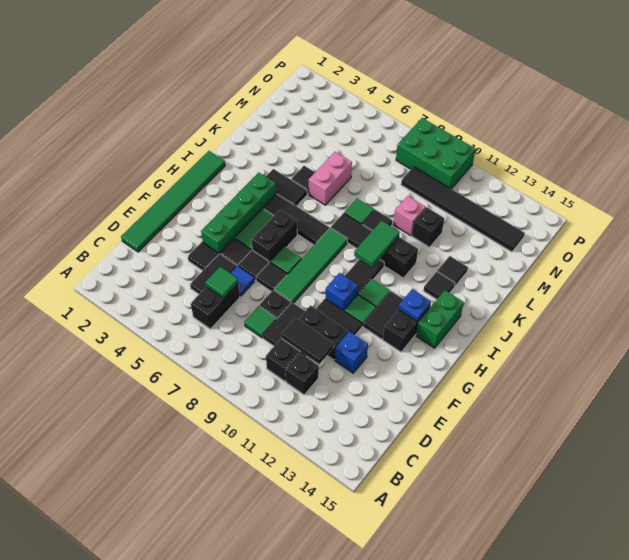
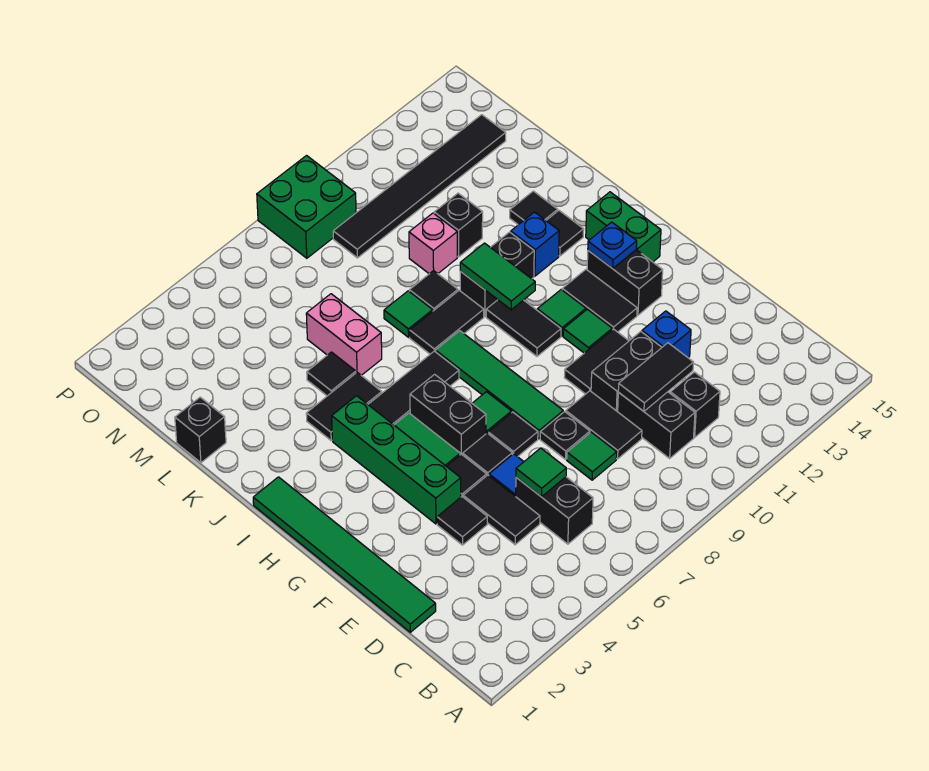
blue 1x1 brick [326,273,358,311] -> blue 1x1 brick moved to [511,212,559,276]
none -> black 1x1 brick [175,397,226,463]
green 2x3 brick [396,118,476,189] -> green 2x2 brick [257,156,356,258]

